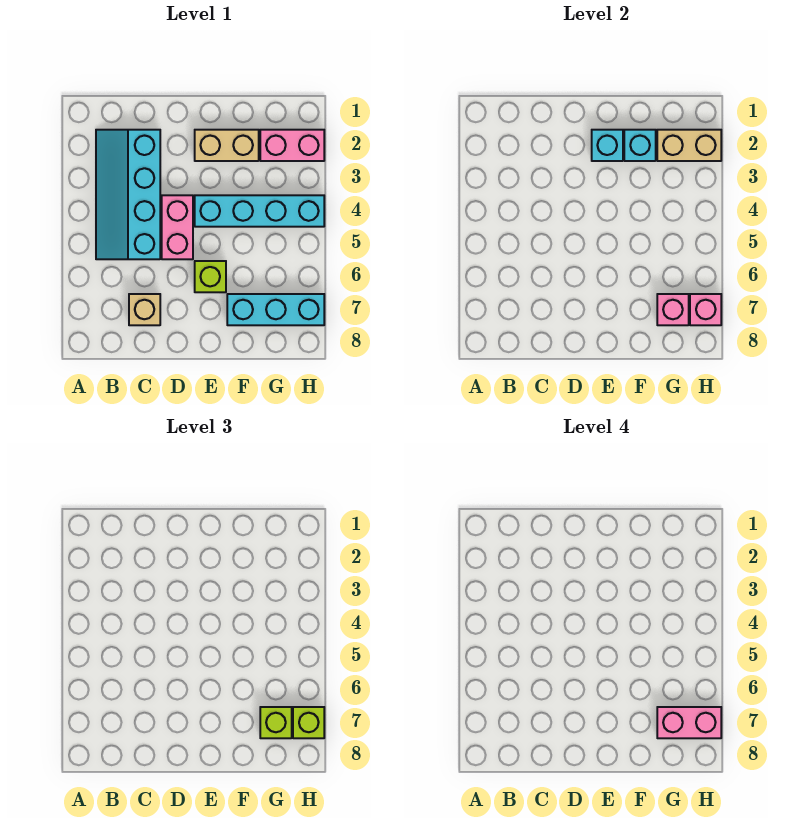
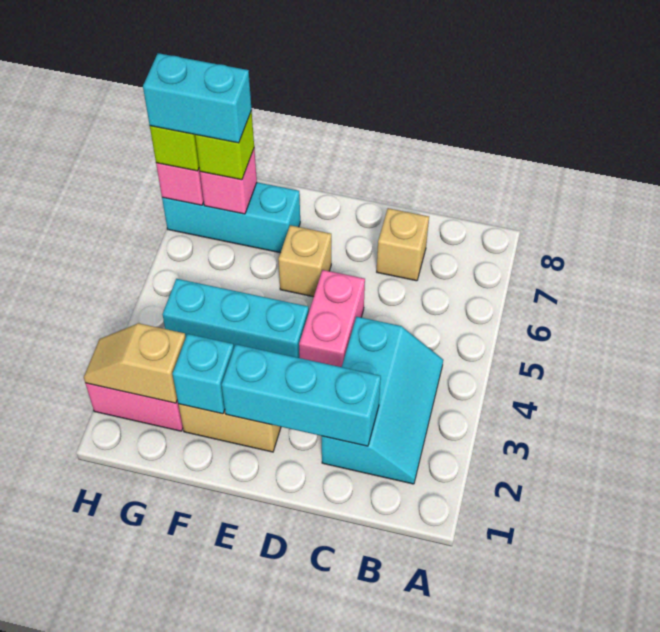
cyan 2x4 slope [96,130,160,259] -> cyan 2x3 slope [322,317,443,484]
cyan 1x1 brick [592,130,623,161] -> cyan 1x3 brick [222,344,381,446]
cyan 1x4 brick [195,195,324,227] -> cyan 1x3 brick [163,279,309,358]
lime 1x1 brick [195,261,226,292] -> tan 1x1 brick [278,225,331,297]
tan 1x2 brick [657,130,721,161] -> tan 1x2 slope [84,323,186,403]
pink 1x2 brick [657,707,721,738] -> cyan 1x2 brick [143,53,252,143]

